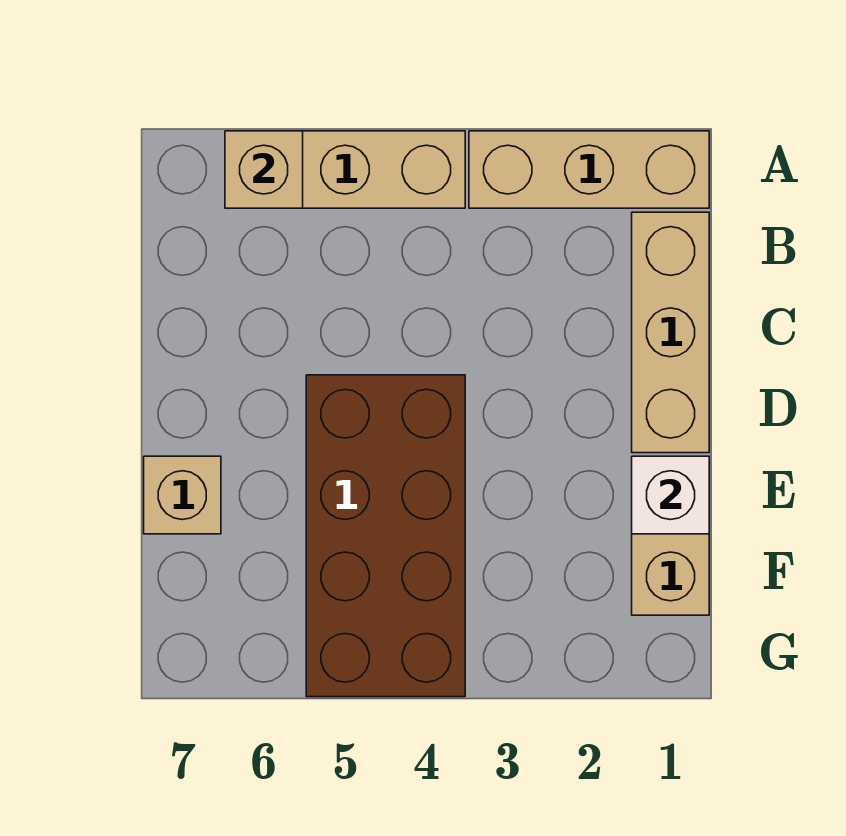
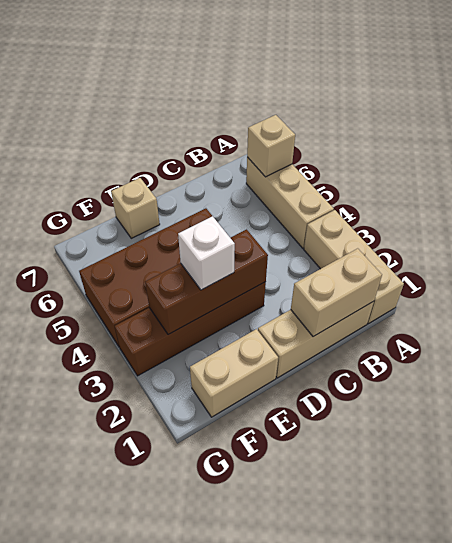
none -> tan 1x2 brick [291,248,382,337]
none -> brown 1x4 brick [115,282,266,376]
none -> brown 1x3 brick [145,229,268,335]
white 1x1 brick [632,456,709,534] -> white 1x1 brick moved to [178,216,235,290]

